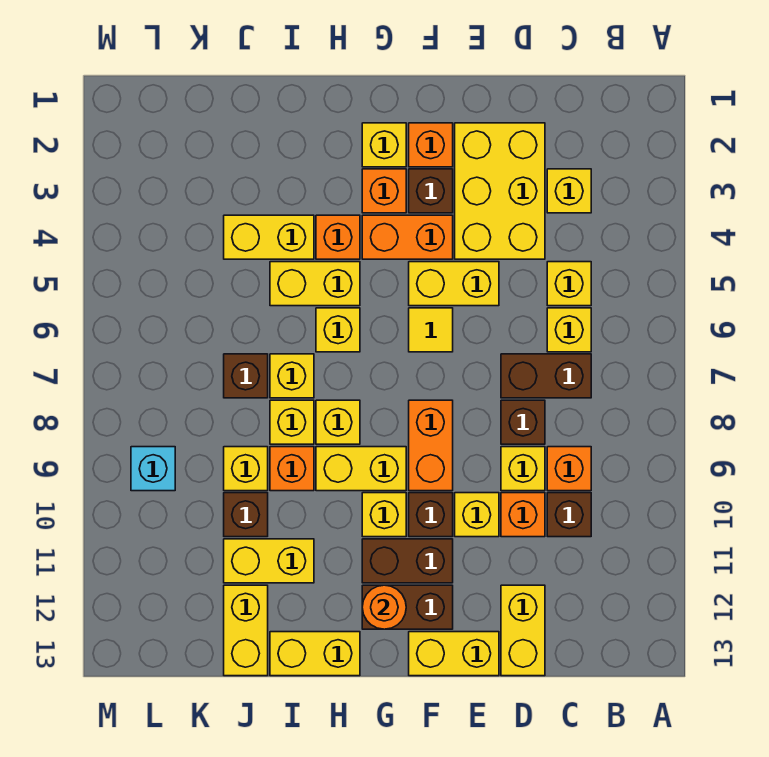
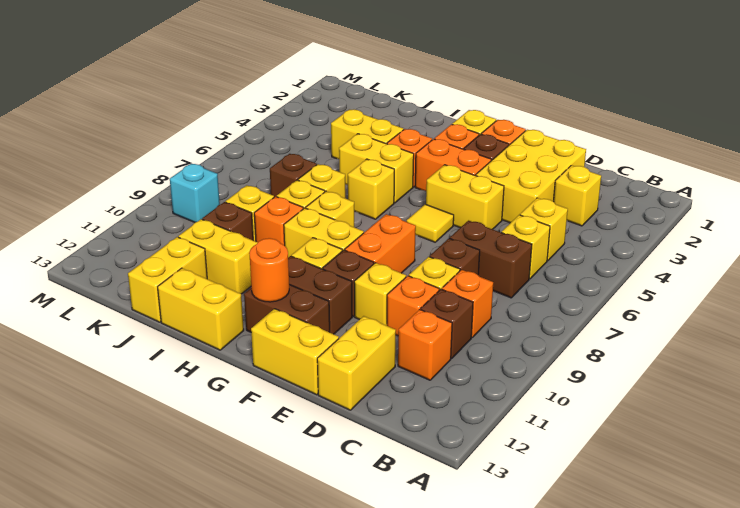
none -> orange 1x1 brick [398,309,452,380]

